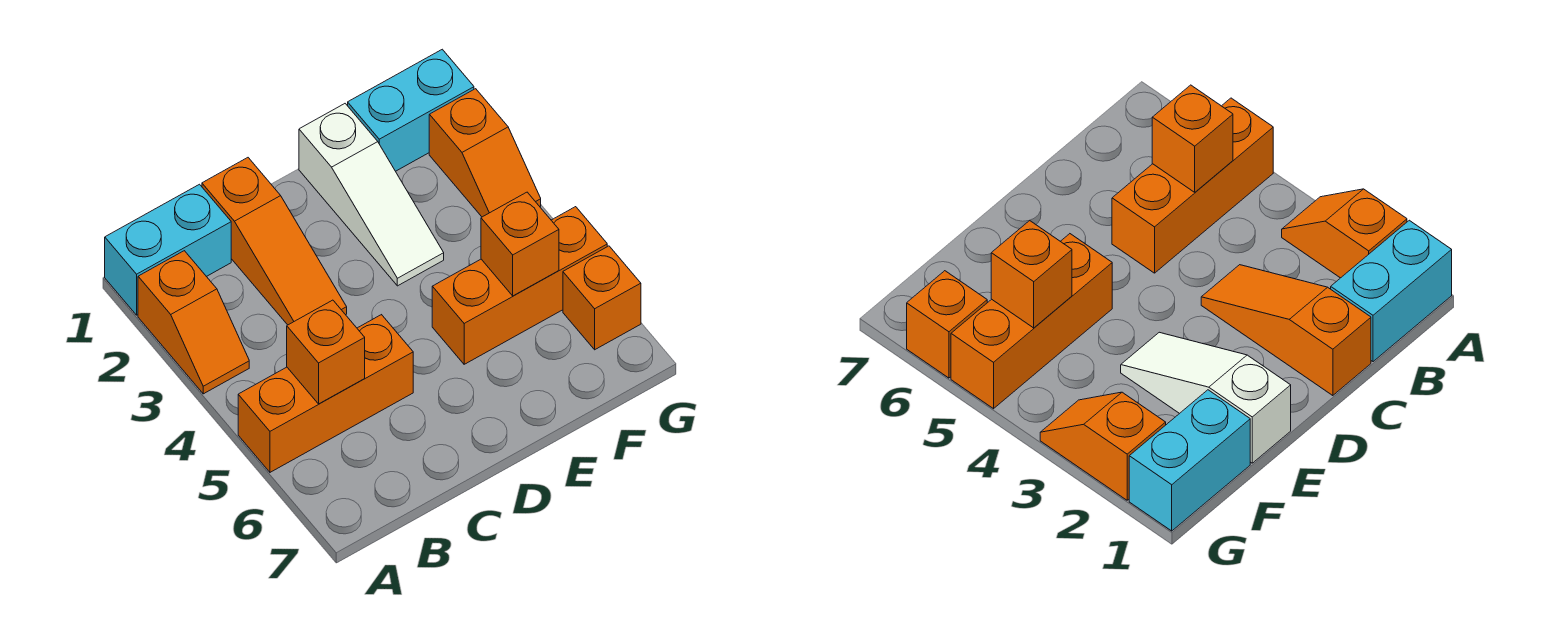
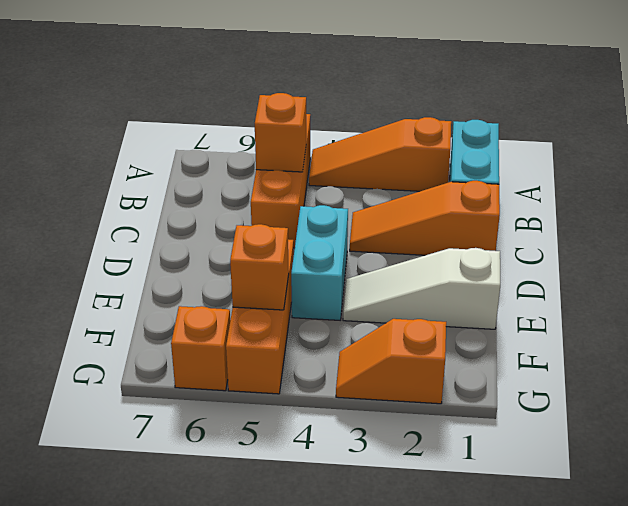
orange 1x2 slope [138,251,249,394] -> orange 1x3 slope [309,117,451,191]
cyan 1x2 brick [348,49,474,171] -> cyan 1x2 brick moved to [291,205,348,320]

